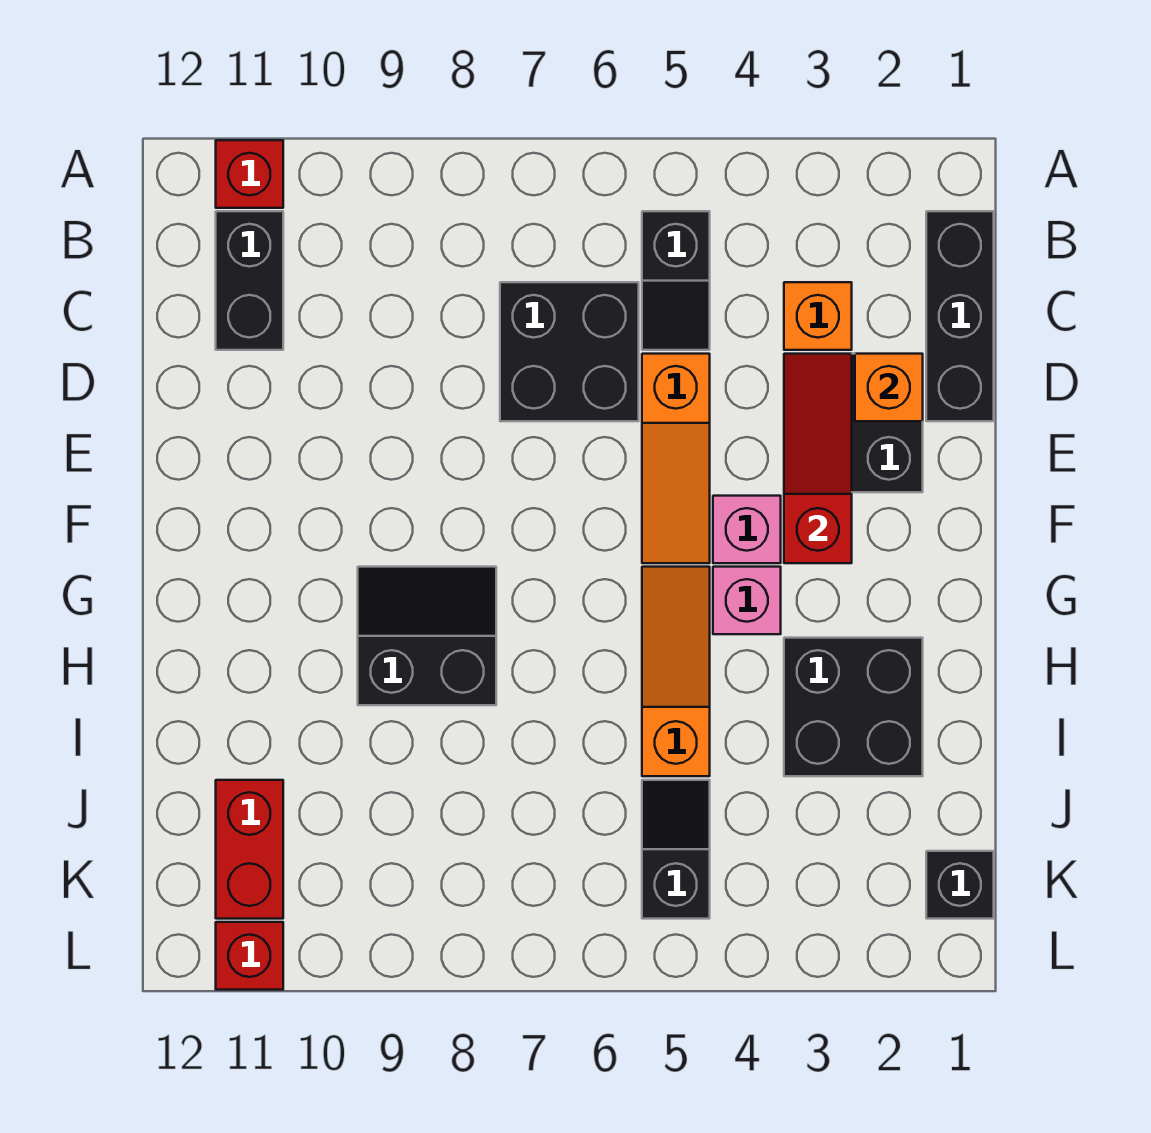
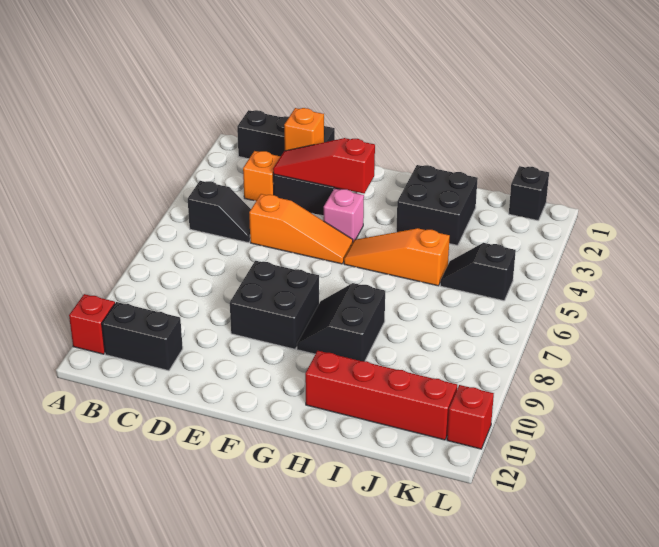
black 2x2 brick [500,282,639,421] -> black 2x2 brick moved to [230,261,319,349]
pink 1x1 brick [713,567,781,634] -> none
red 1x2 brick [216,780,283,919] -> red 1x4 brick [305,351,457,440]

